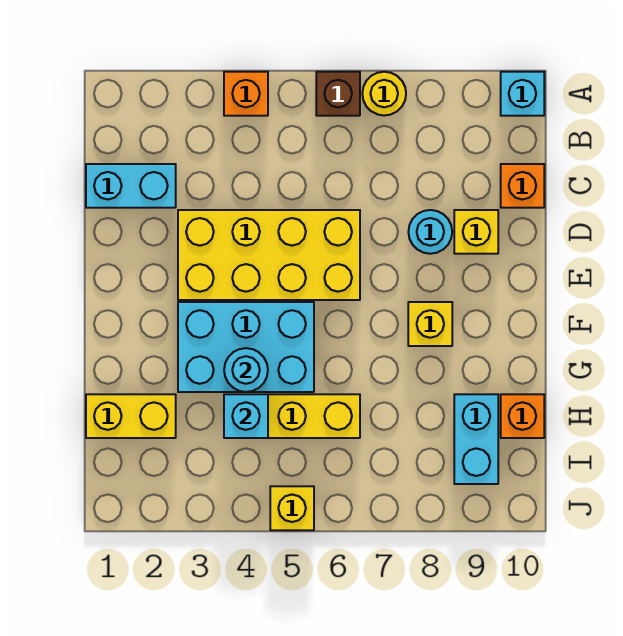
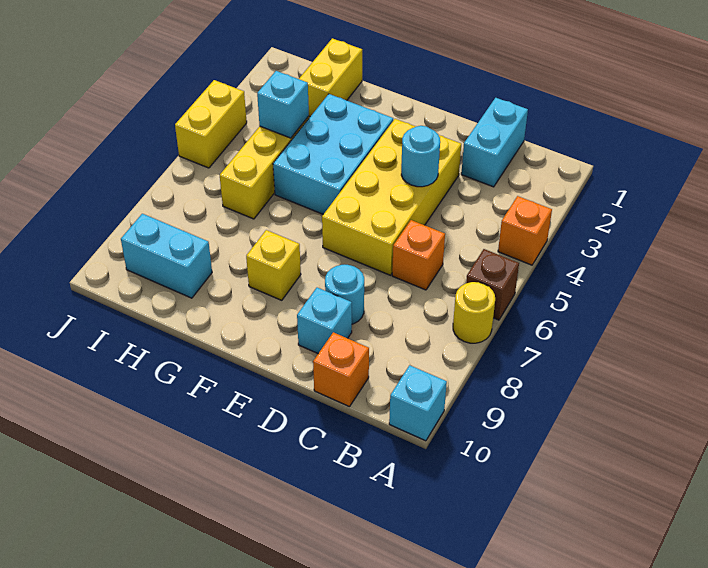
yellow 1x1 brick [454,210,498,254] -> cyan 1x1 brick [297,288,352,353]
cyan 1x1 round brick [224,348,268,392] -> cyan 1x1 round brick moved to [401,126,440,187]
orange 1x1 brick [501,394,544,438] -> orange 1x1 brick moved to [392,220,445,290]
yellow 1x1 brick [270,486,314,530] -> yellow 1x2 brick [175,80,247,168]

